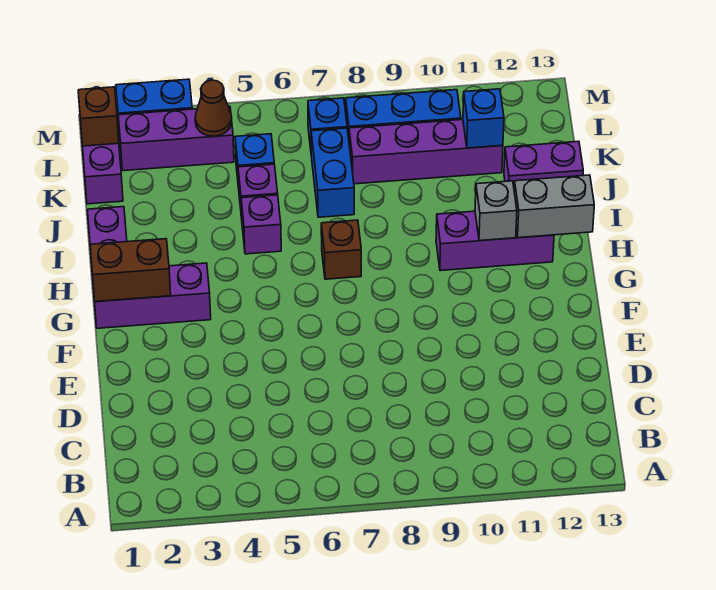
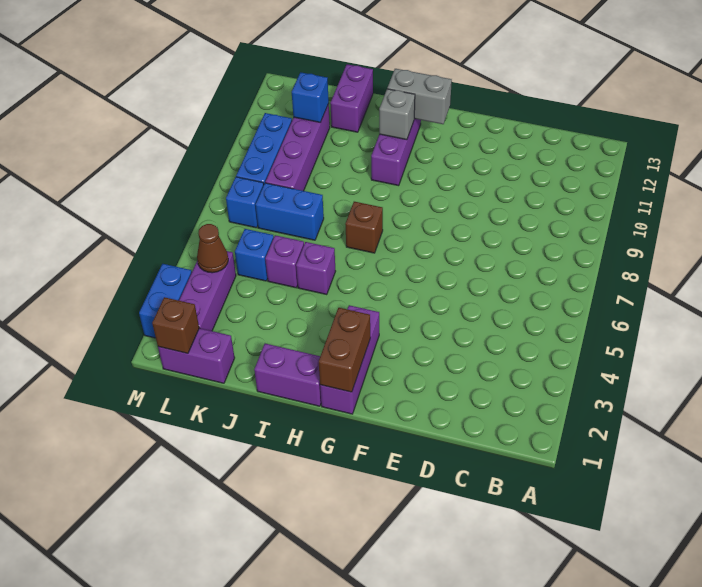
grey 1x2 brick [514,175,594,238] -> grey 1x2 brick turned to [387,69,452,124]

